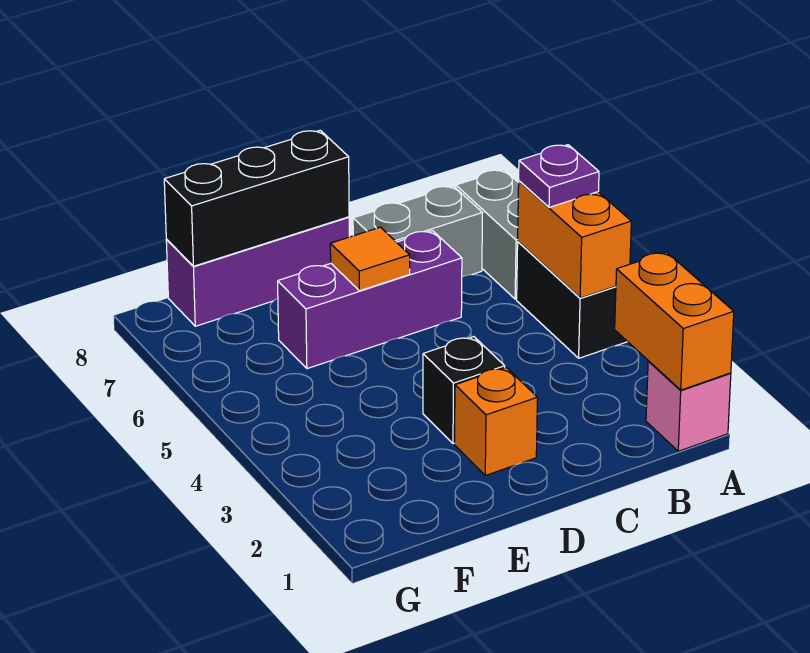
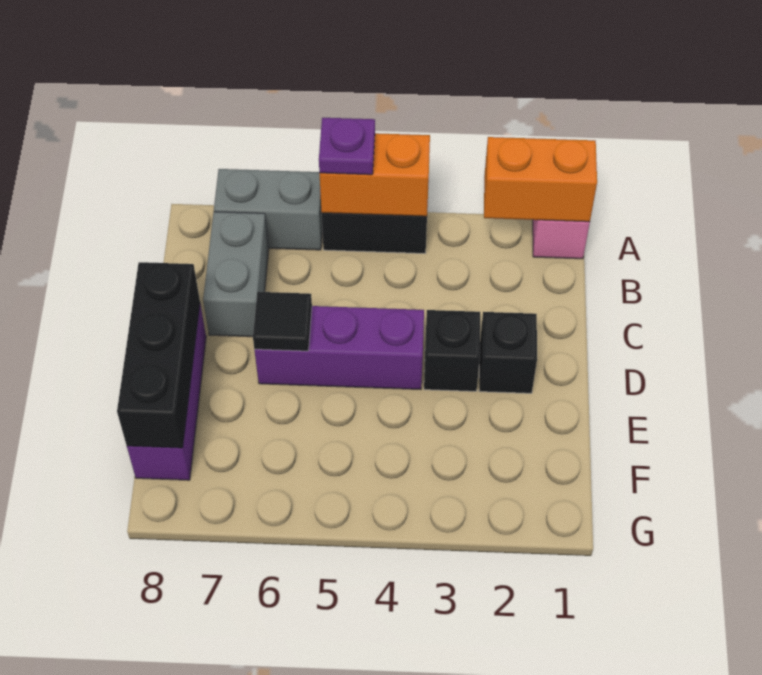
purple 1x3 brick [278,231,462,369] -> purple 1x3 brick turned to [254,306,424,389]
orange 1x1 brick [455,368,538,476] -> black 1x1 brick [479,312,537,393]
orange 1x1 tile [330,227,410,291] -> black 1x1 tile [253,292,312,351]

